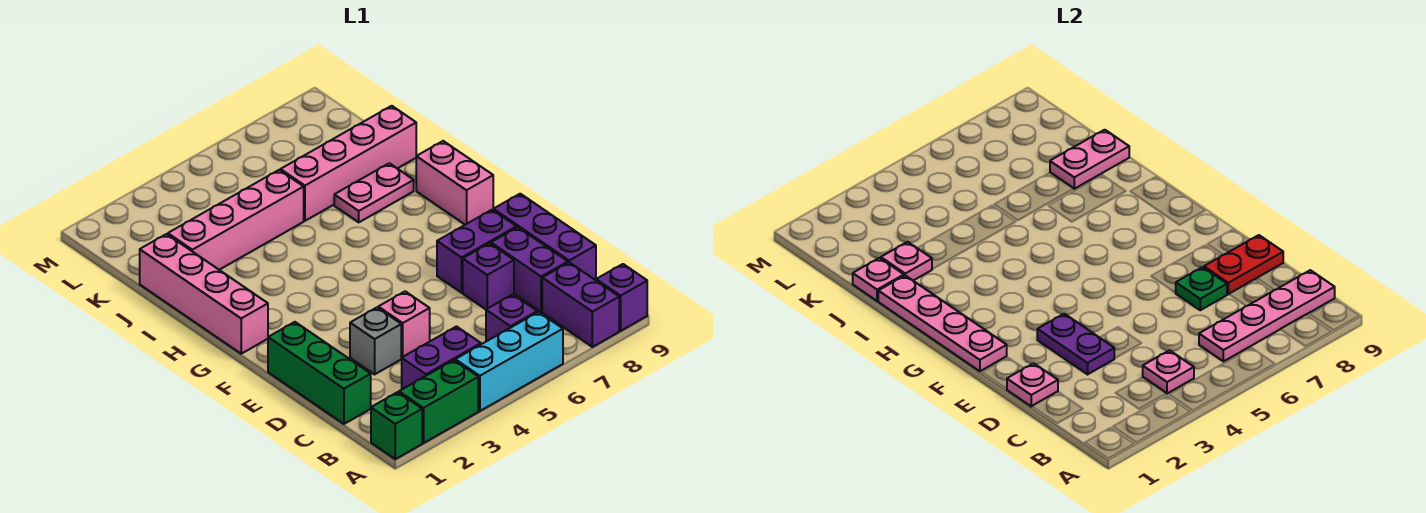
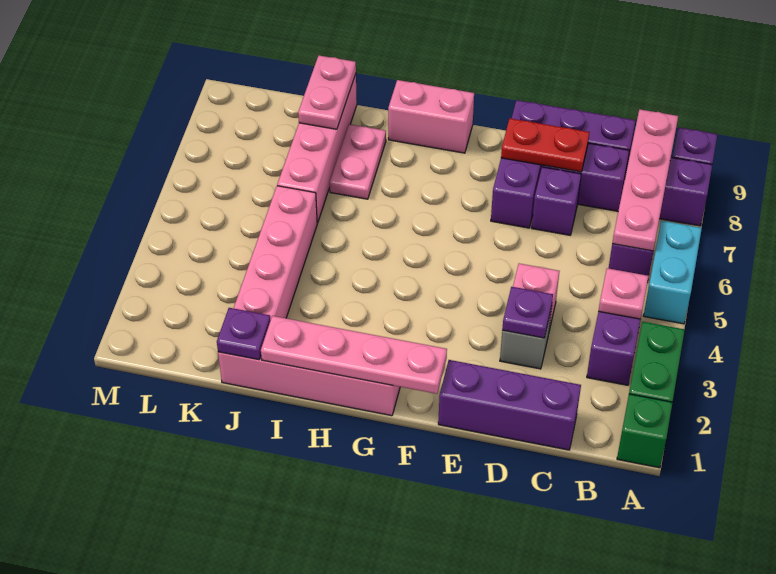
cyan 1x3 brick [455,312,563,411] -> cyan 1x2 brick [644,221,702,324]
green 1x3 brick [268,322,371,424] -> purple 1x3 brick [438,360,581,450]
pink 1x1 plate [1007,363,1058,406] -> none
purple 1x2 plate [1037,314,1114,374] -> purple 1x1 plate [502,287,553,338]
green 1x1 plate [1176,267,1227,310] -> none
red 1x2 plate [1204,235,1283,294] -> red 1x2 plate turned to [501,118,589,172]
pink 1x1 plate [853,258,904,301] -> purple 1x1 plate [217,308,271,360]
pink 1x1 plate [881,242,932,281] -> none

